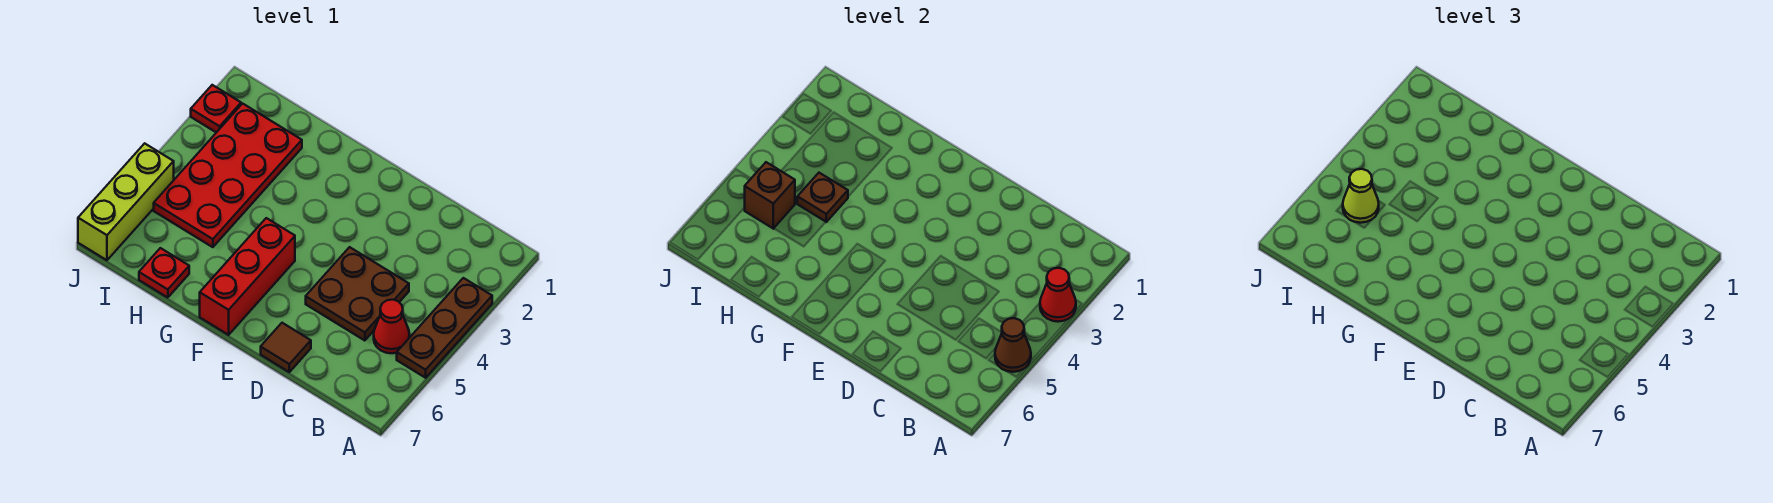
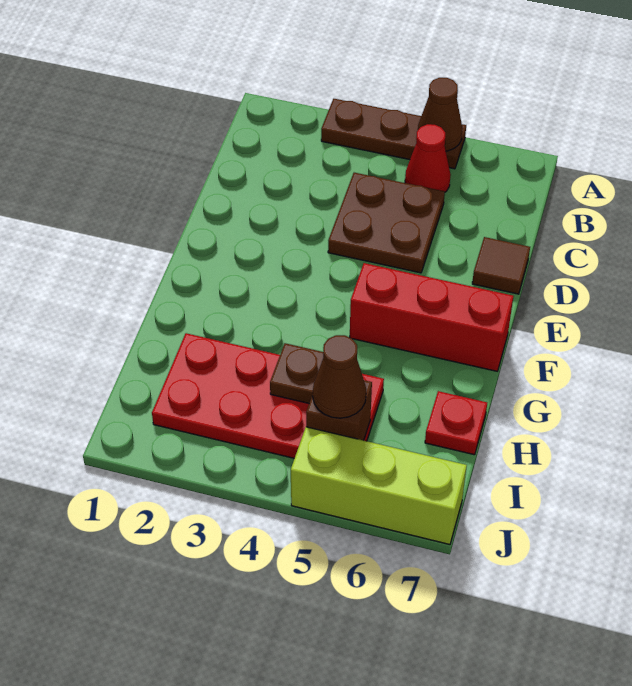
red 1x1 cone [1040,268,1076,322] -> none
lime 1x1 cone [1343,169,1379,223] -> brown 1x1 cone [313,335,366,418]
red 1x1 plate [191,85,241,133] -> none

